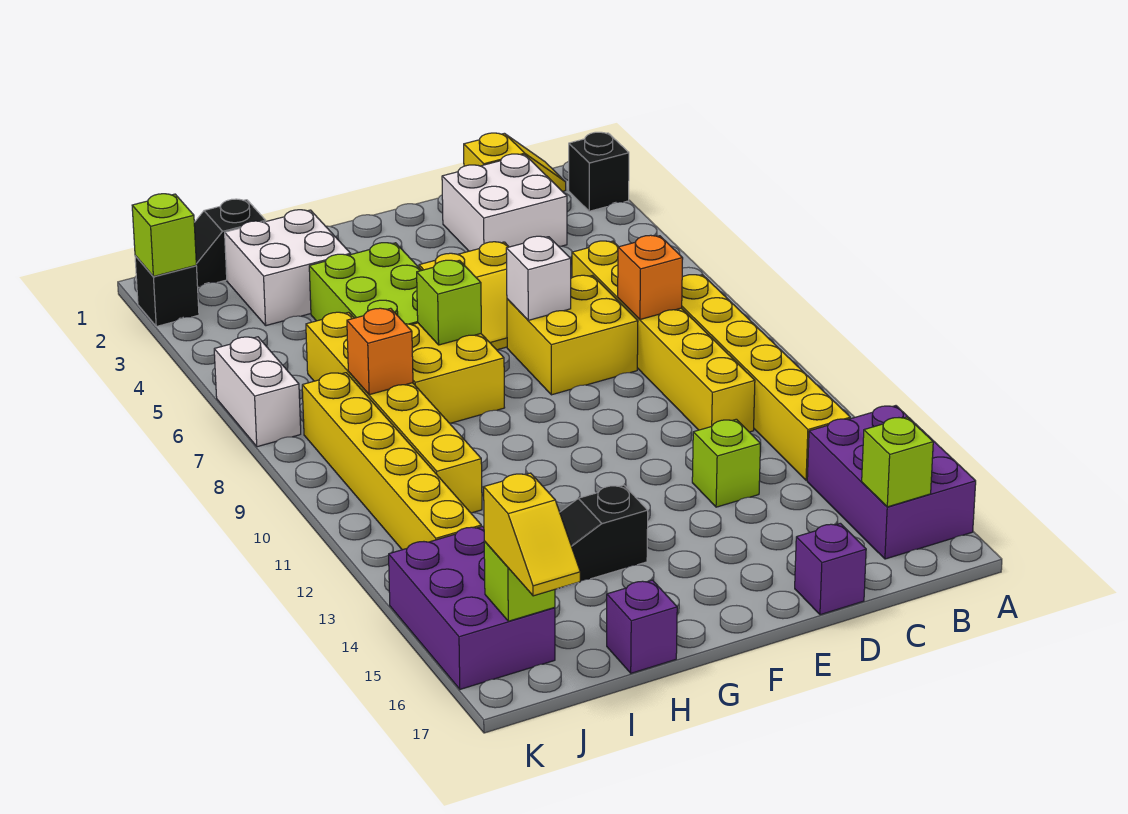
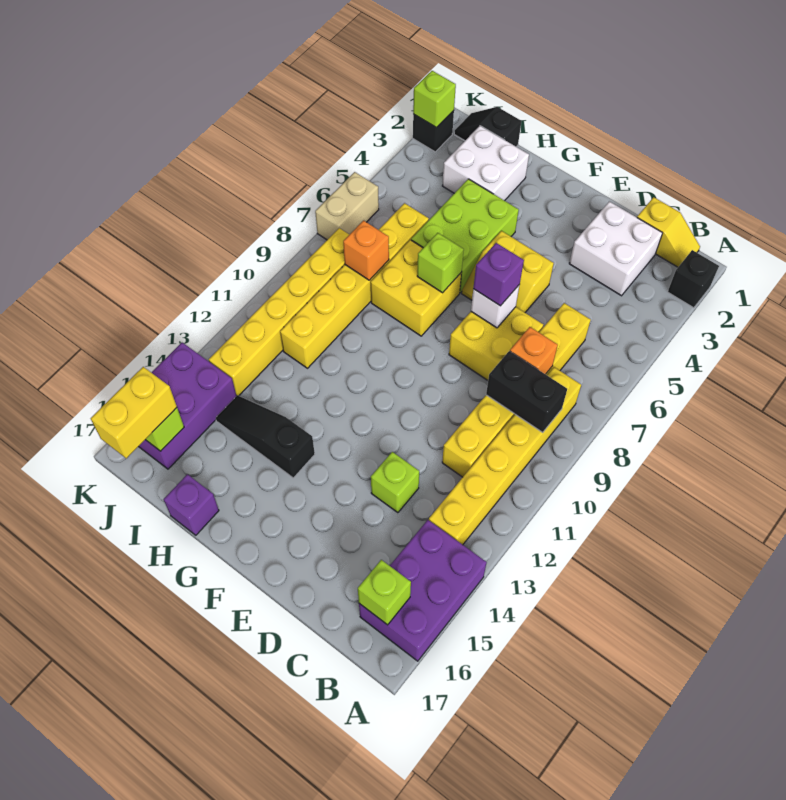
none -> black 1x2 brick [486,351,567,433]
purple 1x1 brick [795,523,866,615] -> purple 1x1 brick moved to [473,243,524,306]
yellow 1x2 slope [484,473,580,596] -> yellow 1x2 brick [91,367,177,459]
white 1x2 brick [214,337,301,447] -> tan 1x2 brick [315,172,379,240]

